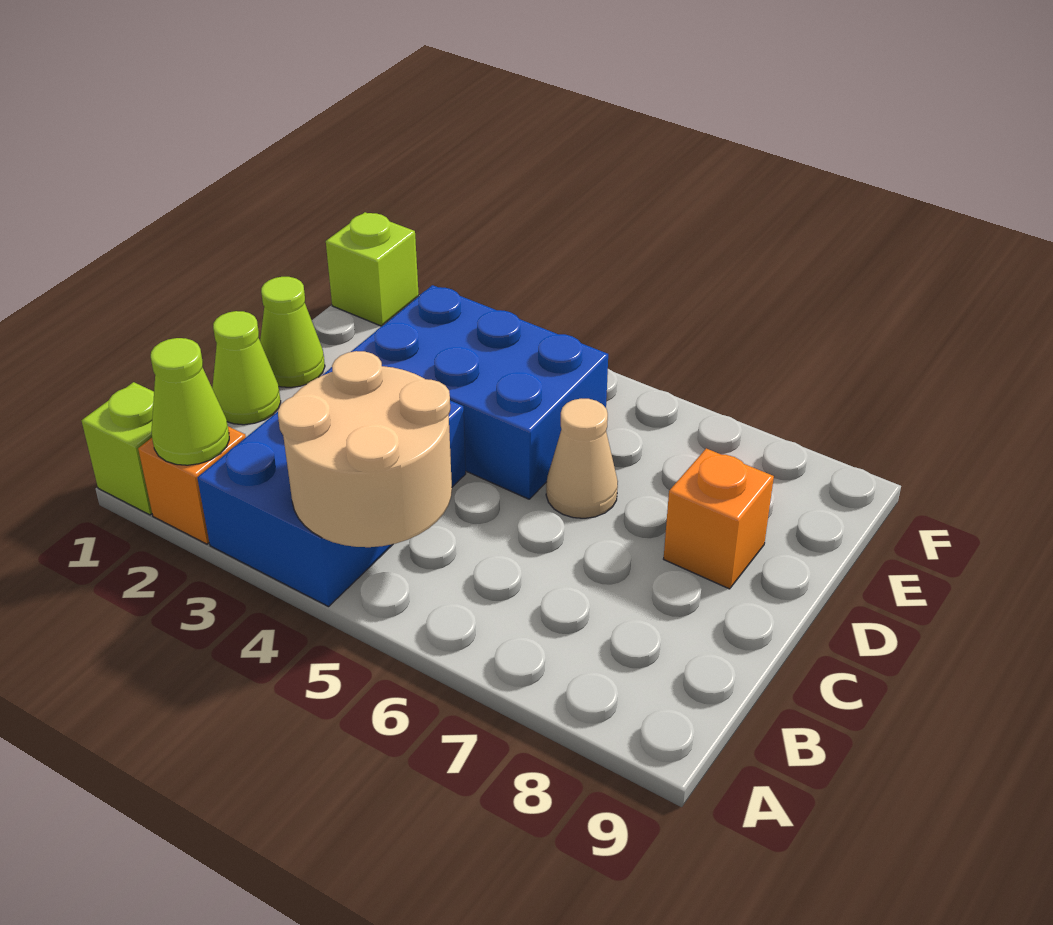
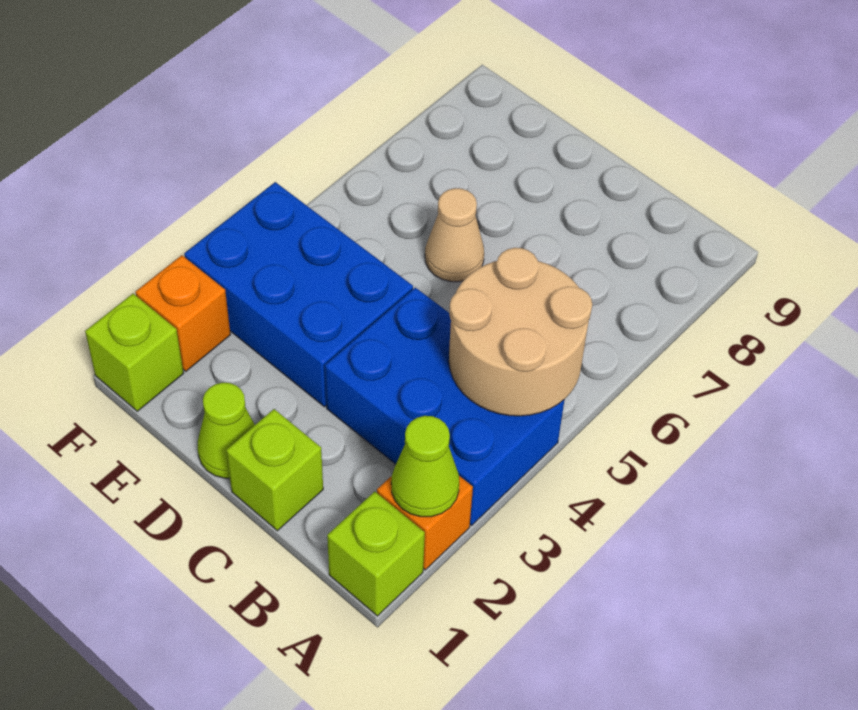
lime 1x1 cone [212,311,281,425] -> lime 1x1 brick [226,409,323,531]
blue 2x3 brick [351,285,608,499] -> blue 2x3 brick turned to [184,182,413,407]
orange 1x1 brick [664,448,774,589] -> orange 1x1 brick moved to [135,255,231,371]

